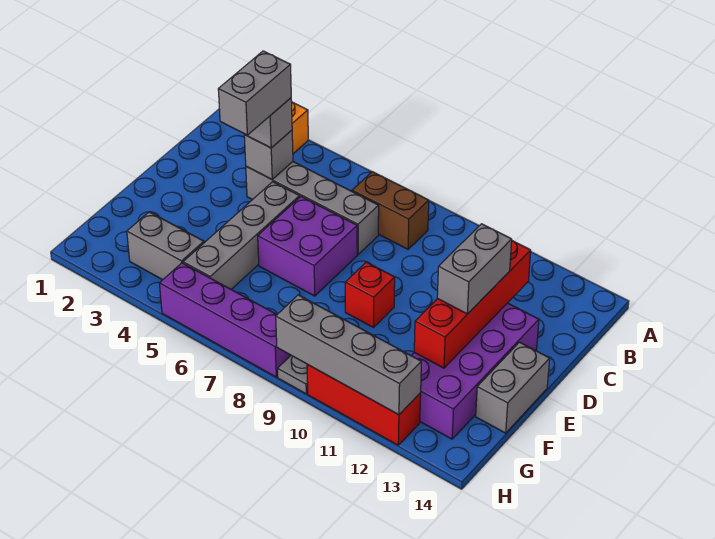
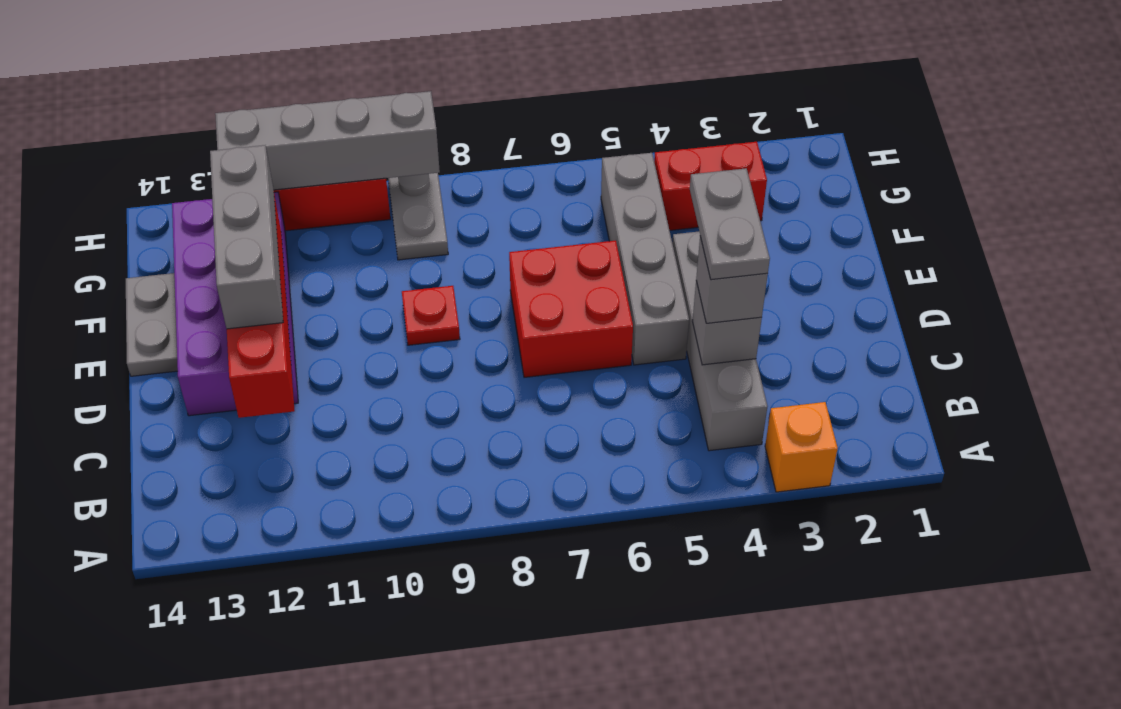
brown 1x2 brick [352,172,429,249] -> none
grey 1x4 brick [246,162,379,255] -> grey 1x4 brick turned to [672,232,767,451]
grey 1x2 brick [218,51,291,135] -> grey 1x2 plate [690,168,770,280]
purple 2x2 brick [258,197,357,296] -> red 2x2 brick [509,241,633,377]
grey 1x2 brick [437,224,512,314] -> grey 1x3 brick [210,145,283,329]
red 1x1 brick [345,262,395,328] -> red 1x1 plate [402,286,460,345]
grey 1x2 brick [476,342,550,433] -> grey 1x2 plate [126,273,178,376]
grey 1x2 brick [127,212,204,280] -> red 1x2 brick [654,142,767,230]
purple 1x4 brick [160,263,291,377] -> none

